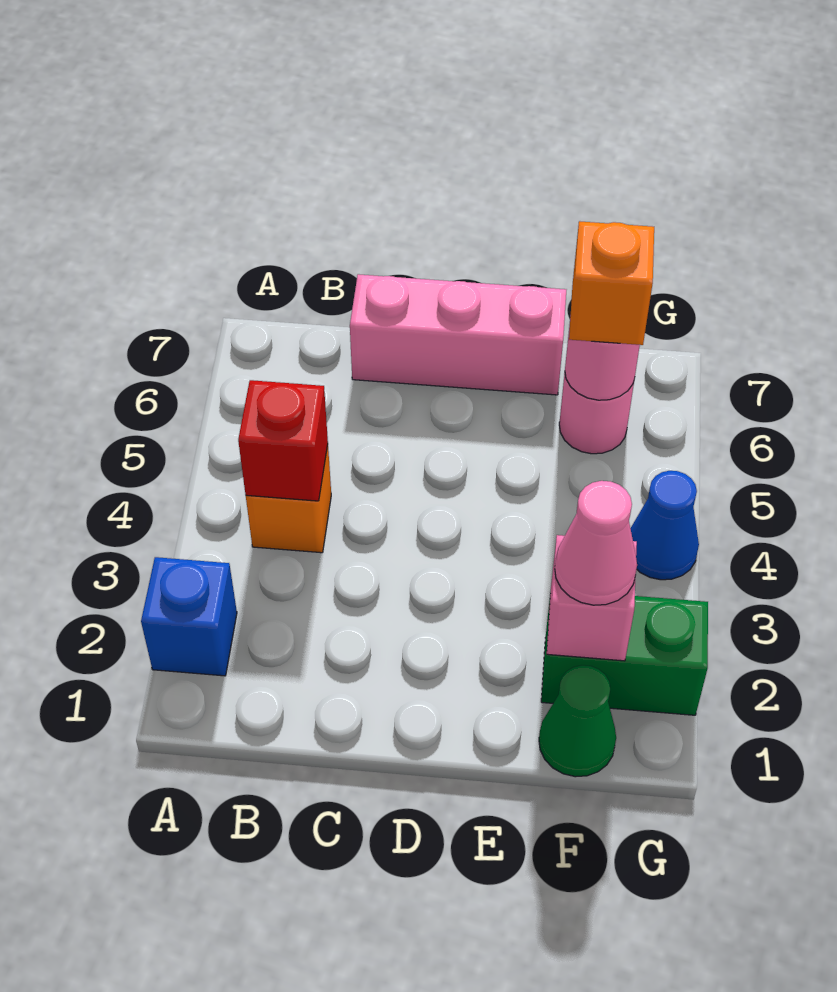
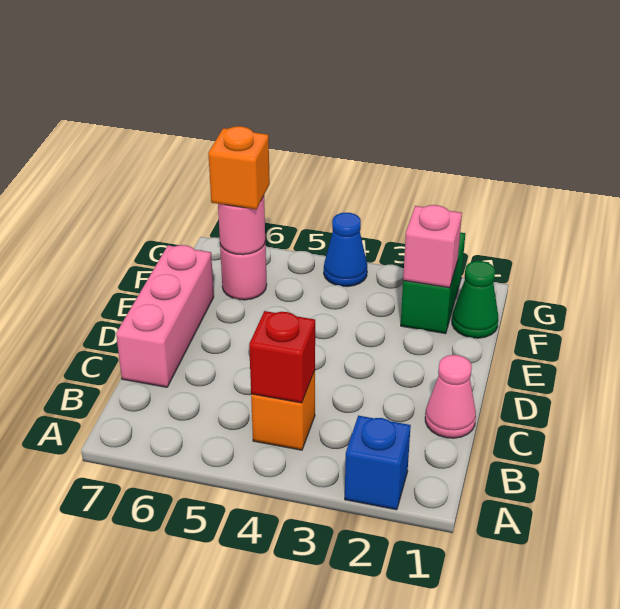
pink 1x1 cone [555,481,637,605] -> pink 1x1 cone moved to [425,355,476,438]

